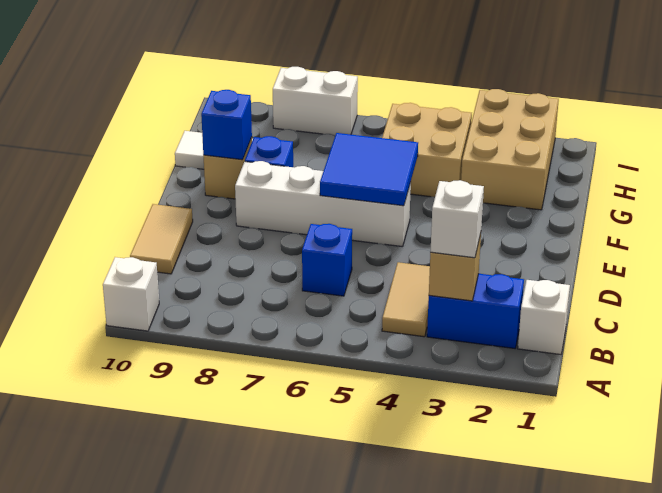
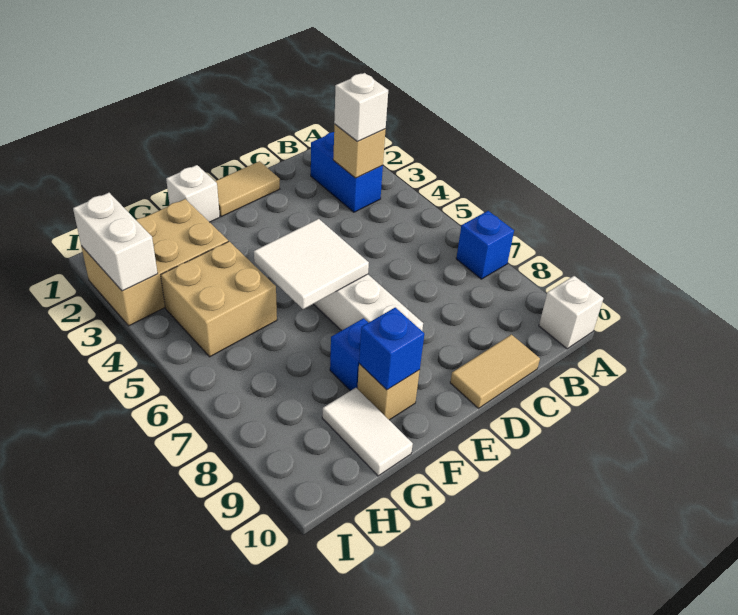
white 1x1 brick [518,280,570,354] -> white 1x1 brick moved to [166,165,220,222]
tan 1x2 tile [382,262,430,337] -> tan 1x2 tile moved to [215,161,280,217]
blue 1x1 brick [302,224,352,296] -> blue 1x1 brick moved to [456,211,514,279]
blue 2x2 tile [320,133,418,206] -> white 2x2 tile [254,219,369,309]
white 1x2 brick [273,67,358,135] -> white 1x2 brick moved to [73,193,158,291]

